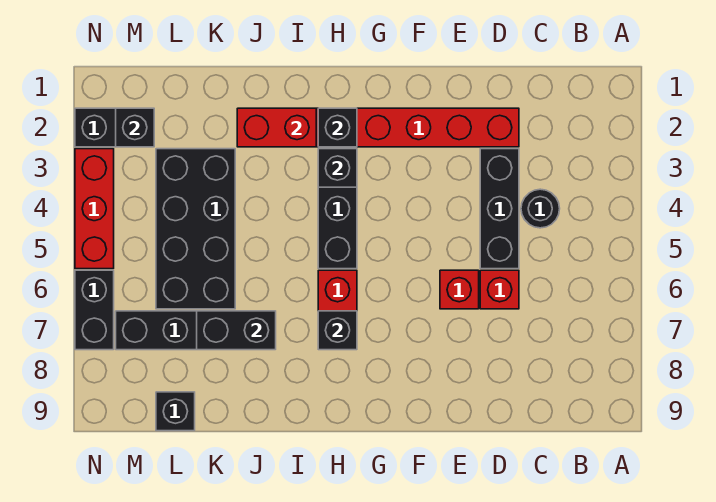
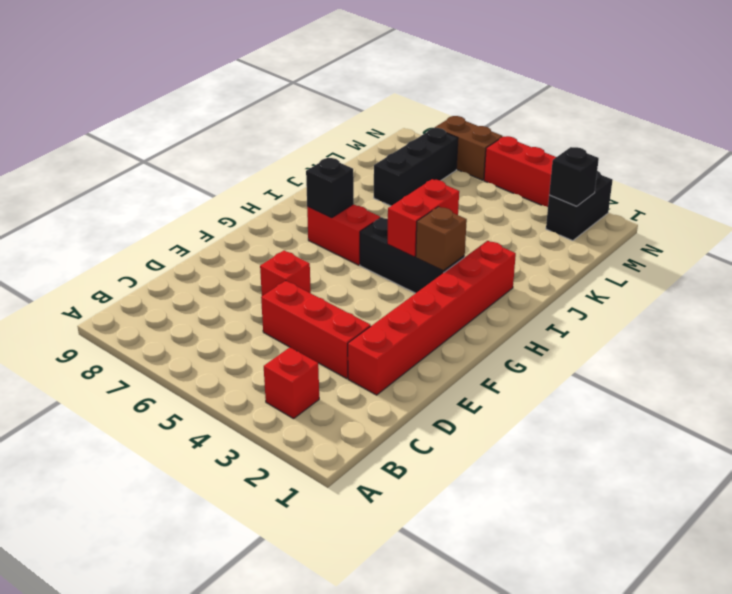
black 1x1 round brick [521,189,560,228] -> none
black 1x3 brick [480,149,519,269] -> red 1x3 brick [261,281,371,378]
red 1x1 brick [480,270,519,309] -> red 1x1 brick moved to [264,347,319,419]
black 1x1 brick [318,108,357,147] -> none
black 1x1 brick [318,149,357,187] -> brown 1x1 brick [416,207,467,271]
red 1x2 brick [237,108,316,147] -> red 1x2 brick moved to [387,179,459,257]
black 1x2 brick [197,311,276,350] -> none
black 2x4 brick [156,149,235,309] -> none
black 1x1 brick [156,392,195,431] -> none
black 1x2 brick [75,270,114,350] -> brown 1x2 brick [435,116,503,180]

